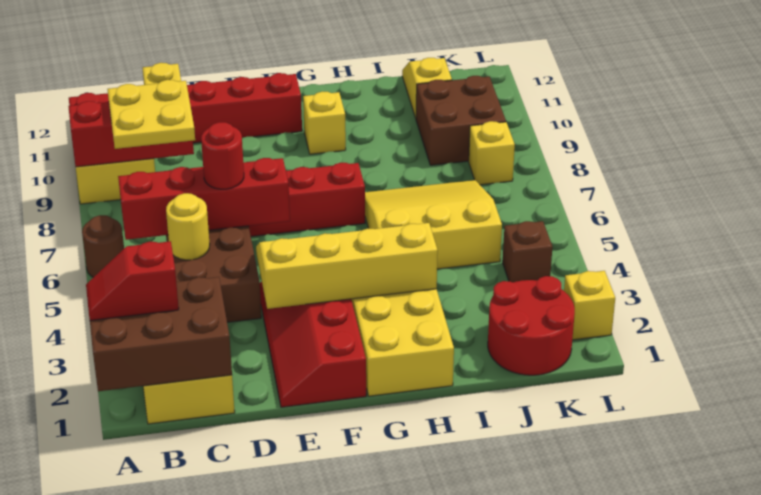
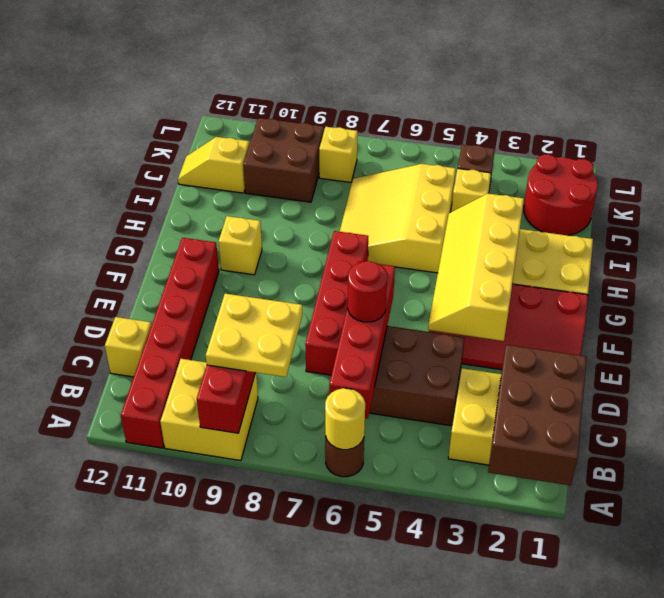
red 1x2 slope [86,241,179,320] -> none
yellow 1x1 round brick [166,193,210,260] -> yellow 1x1 round brick moved to [325,388,365,450]
yellow 1x1 brick [564,271,615,340] -> yellow 1x1 brick moved to [451,169,491,212]

